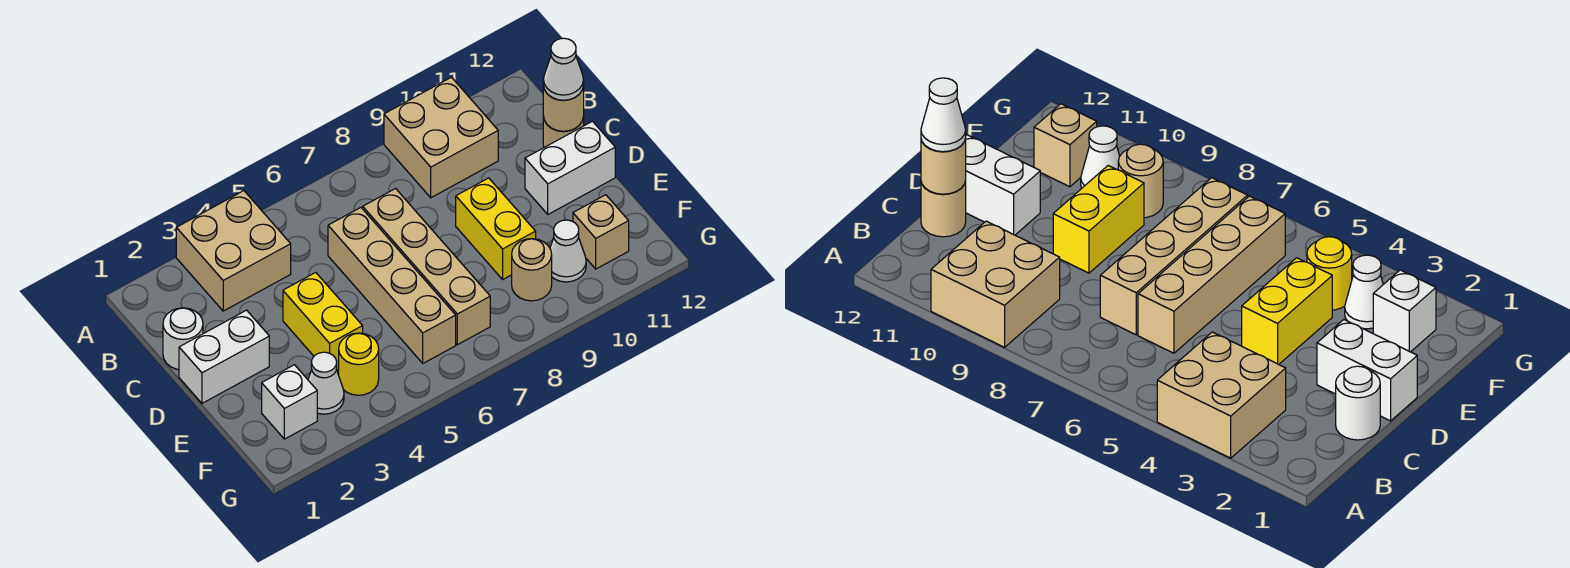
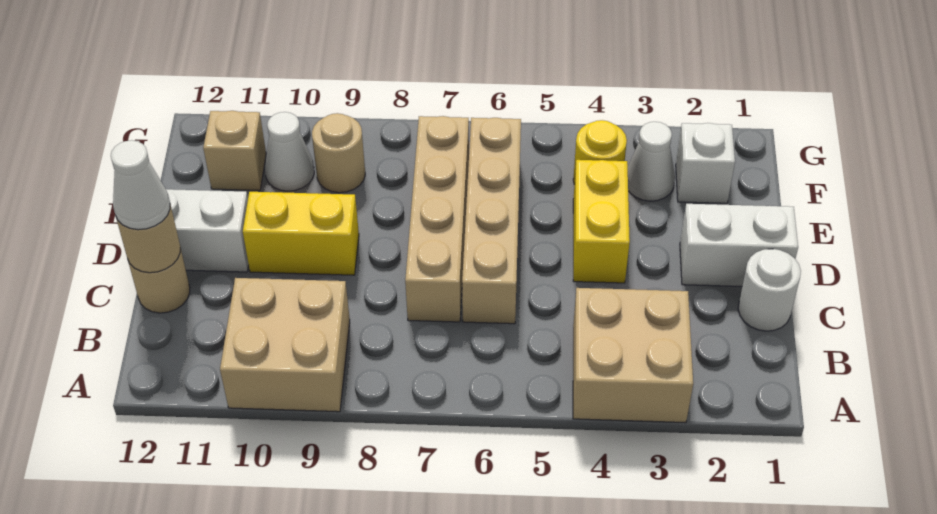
yellow 1x2 brick [456,178,536,279] -> yellow 1x2 brick turned to [243,192,359,275]

